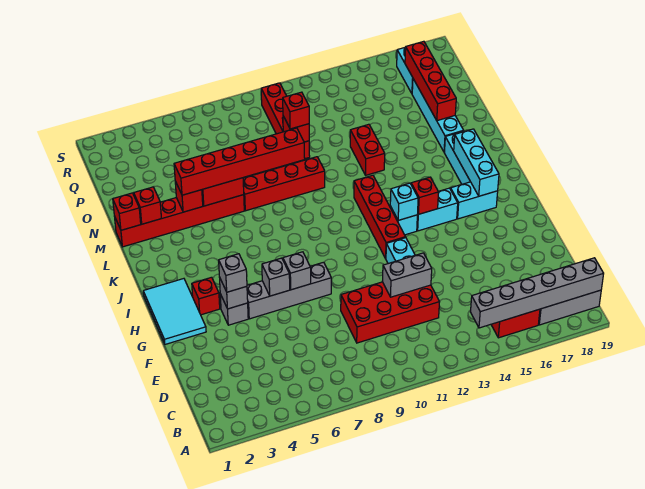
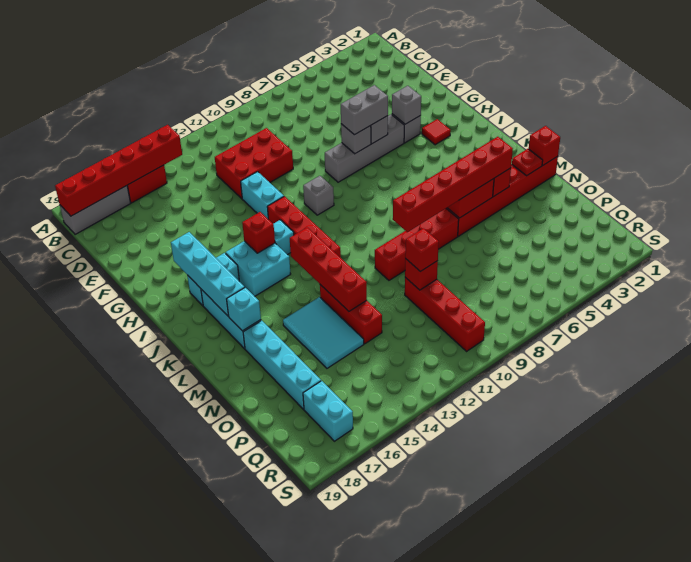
grey 1x6 brick [471,258,604,328] -> red 1x6 brick [55,125,182,216]
red 2x4 brick [341,282,439,343] -> red 2x3 brick [215,128,293,199]
grey 1x2 brick [383,253,432,297] -> grey 1x2 brick moved to [341,85,388,135]
cyan 2x3 tile [143,279,206,344] -> cyan 2x3 tile moved to [283,297,364,368]
grey 1x1 brick [219,254,247,292] -> grey 1x1 brick moved to [303,176,334,215]
red 1x1 brick [192,277,220,315] -> red 1x1 tile [422,119,451,145]
cyan 1x1 brick [390,183,418,220] -> cyan 1x1 brick moved to [227,288,261,331]
cyan 1x2 brick [417,188,458,231] -> cyan 2x2 brick [226,241,290,296]
cyan 1x3 brick [454,129,499,196] -> cyan 1x4 brick [171,232,245,316]
red 1x1 brick [134,187,162,224] -> red 1x1 plate [512,149,543,176]
red 1x2 brick [350,124,385,175] -> red 1x3 brick [320,285,382,344]
red 1x4 brick [405,41,456,121] -> red 1x4 brick moved to [290,227,367,311]

